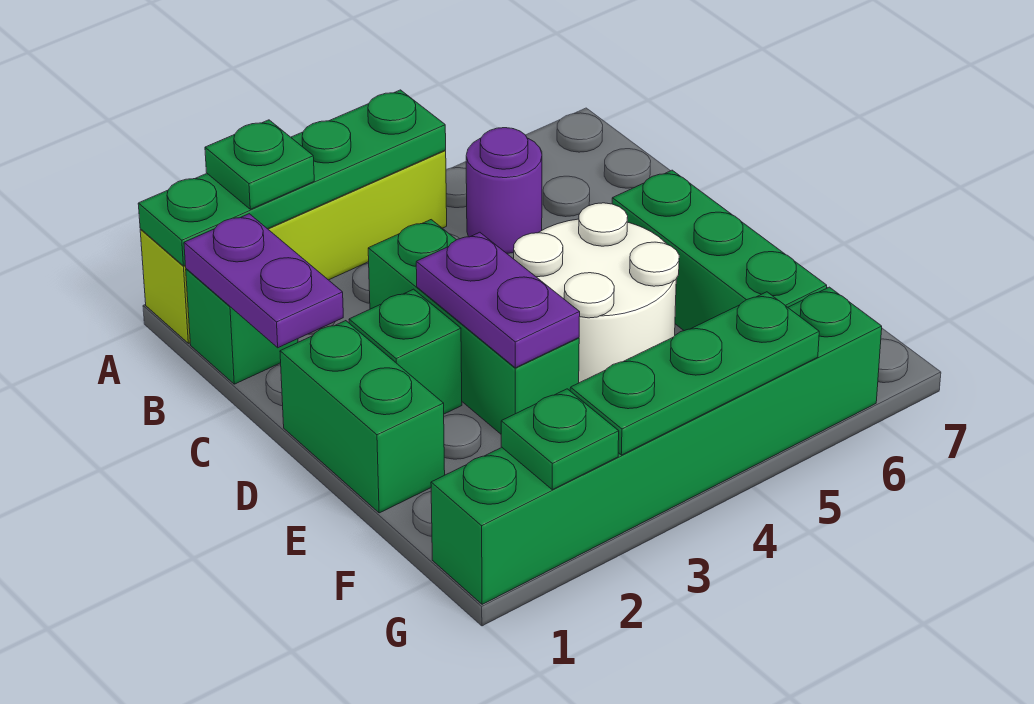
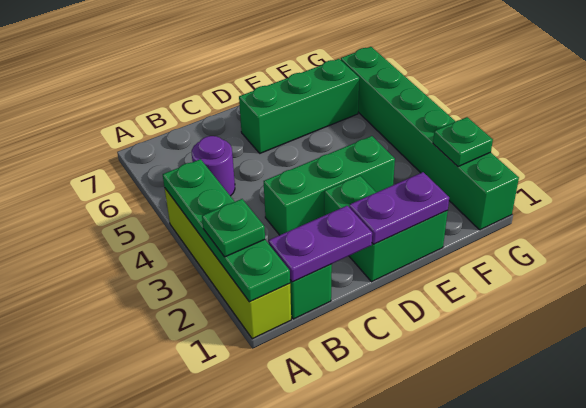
purple 1x2 plate [416,232,580,368] -> purple 1x2 plate moved to [349,172,449,244]
white 2x2 round brick [514,203,679,383] -> none
green 1x3 plate [570,292,819,455] -> none

